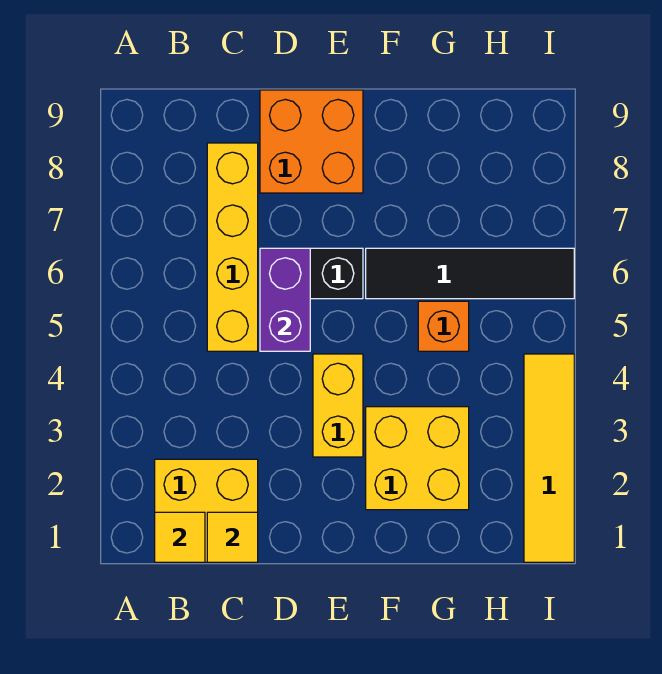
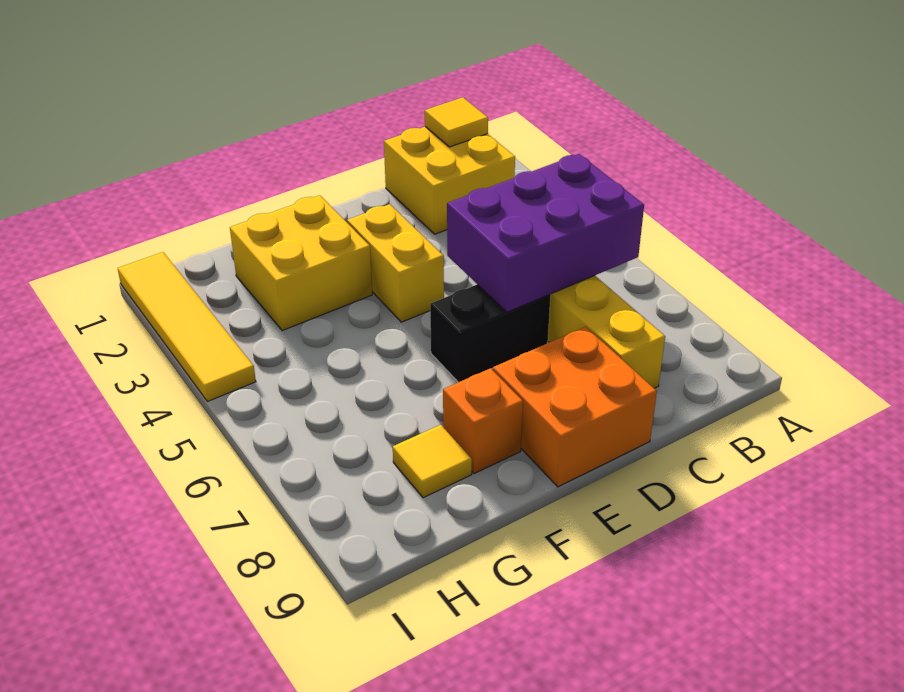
yellow 1x1 tile [207,512,258,562] -> yellow 1x1 tile moved to [393,425,472,498]
purple 1x2 brick [260,248,310,351] -> purple 2x3 brick [447,154,644,312]
black 1x4 tile [366,248,574,299] -> none
orange 1x1 brick [418,301,469,351] -> orange 1x1 brick moved to [443,368,523,474]

